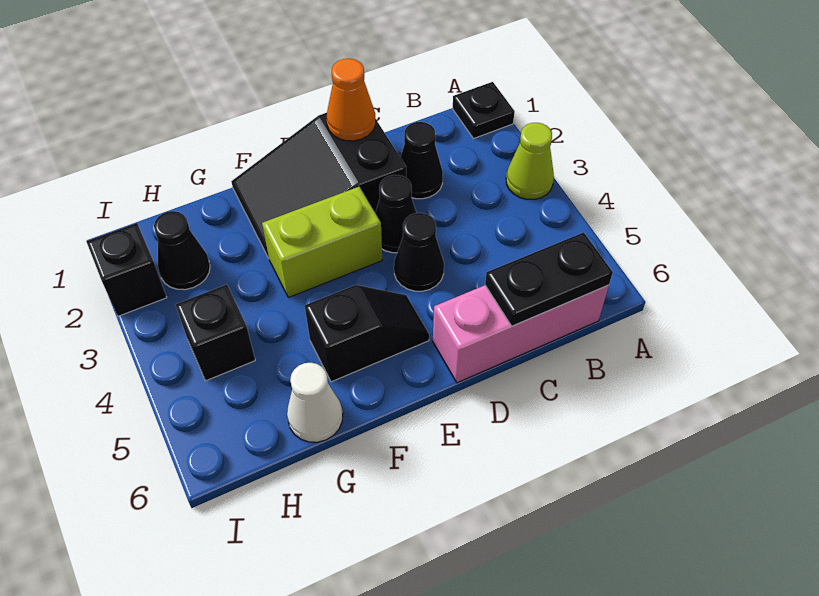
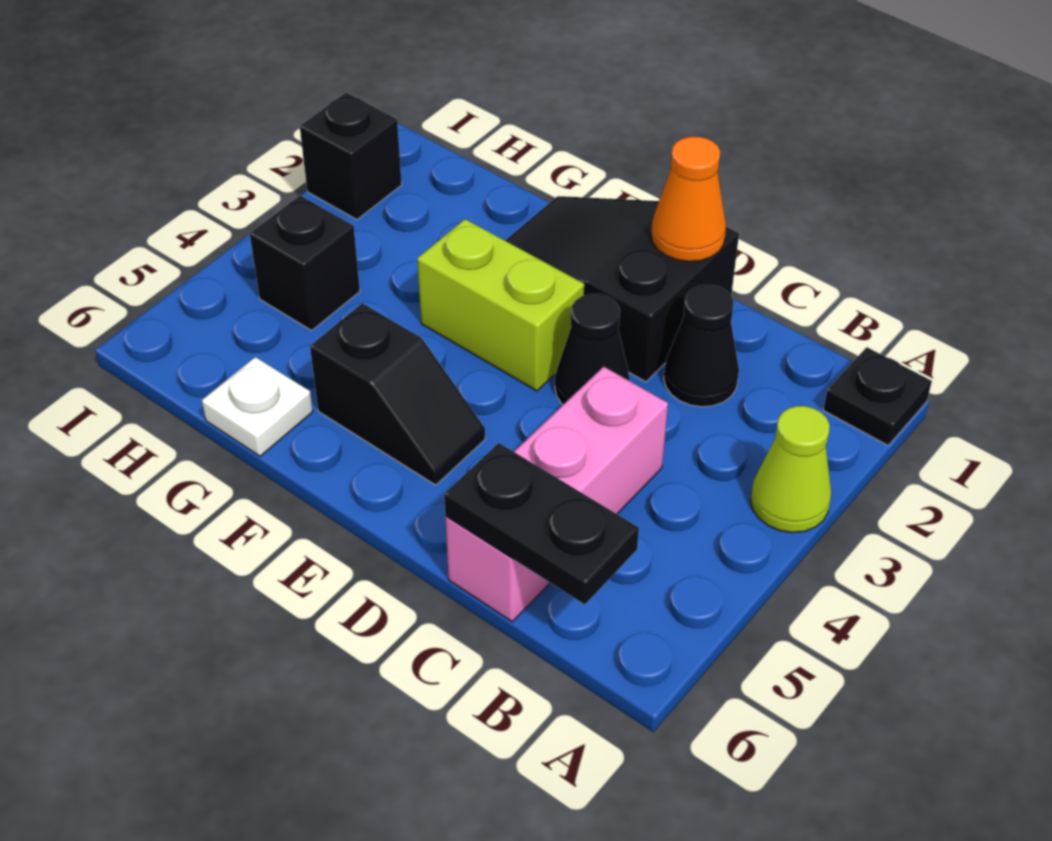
pink 1x3 brick [433,285,609,383] -> pink 1x3 brick turned to [445,367,668,622]
black 1x1 cone [394,213,444,291] -> none
white 1x1 cone [287,363,343,442] -> white 1x1 plate [202,357,313,456]
black 1x1 cone [154,211,210,290] -> none

